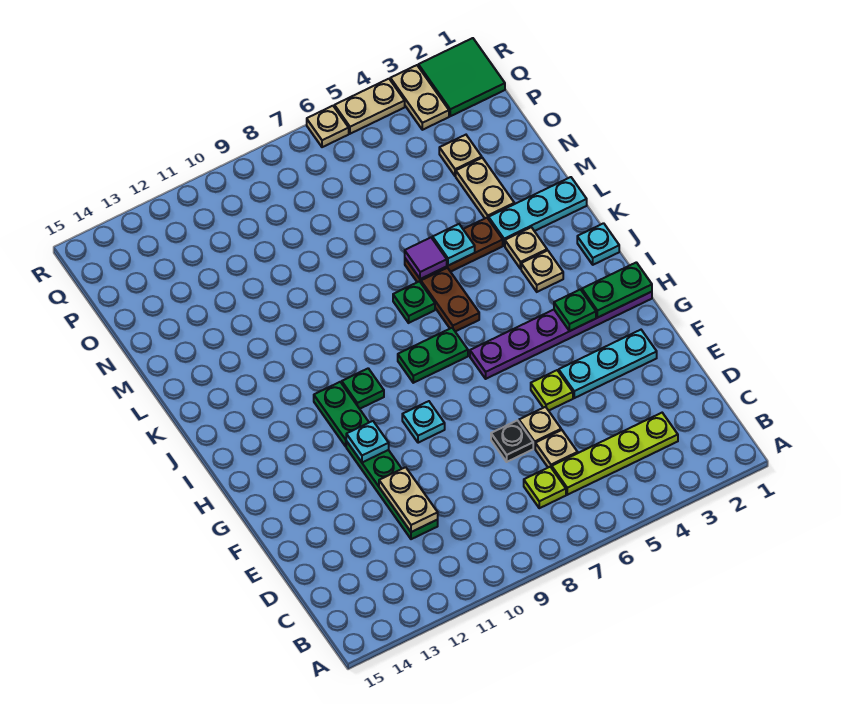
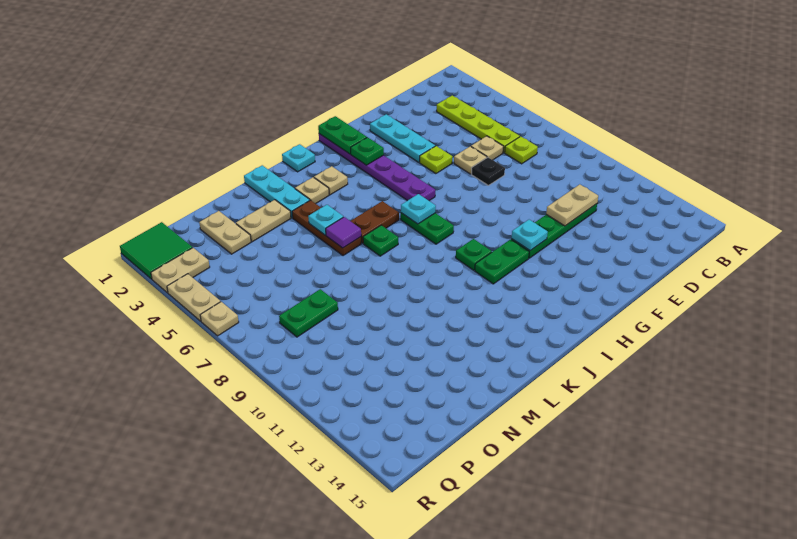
cyan 1x1 plate [402,401,445,443] -> cyan 1x1 plate moved to [401,194,436,224]
tan 1x1 plate [439,135,482,176] -> tan 1x2 plate [199,211,251,254]
none -> green 1x2 plate [279,289,338,337]

